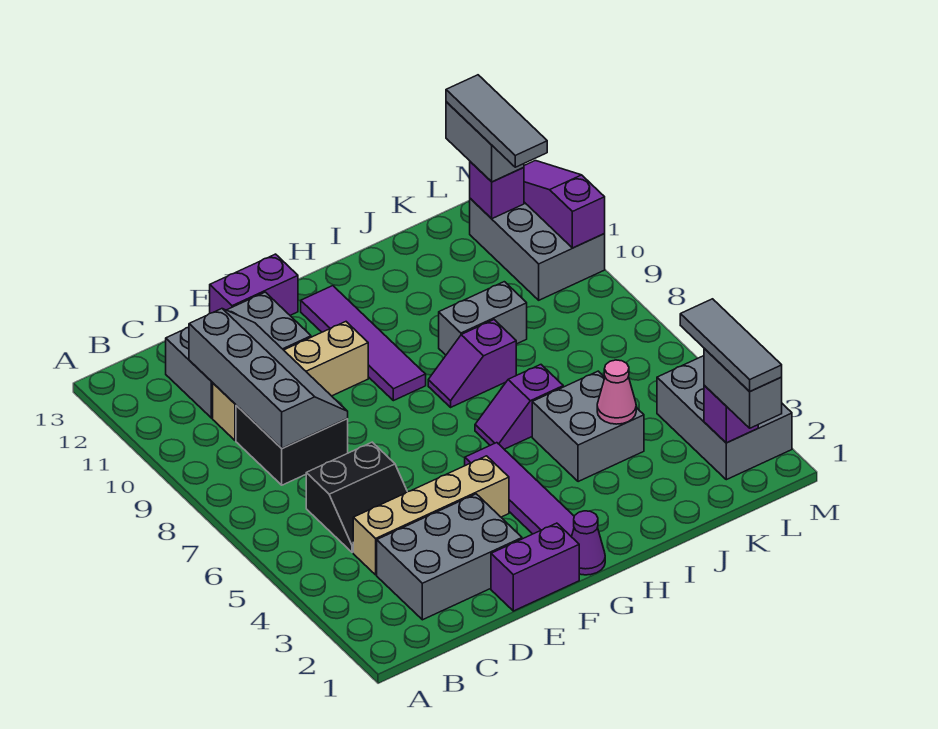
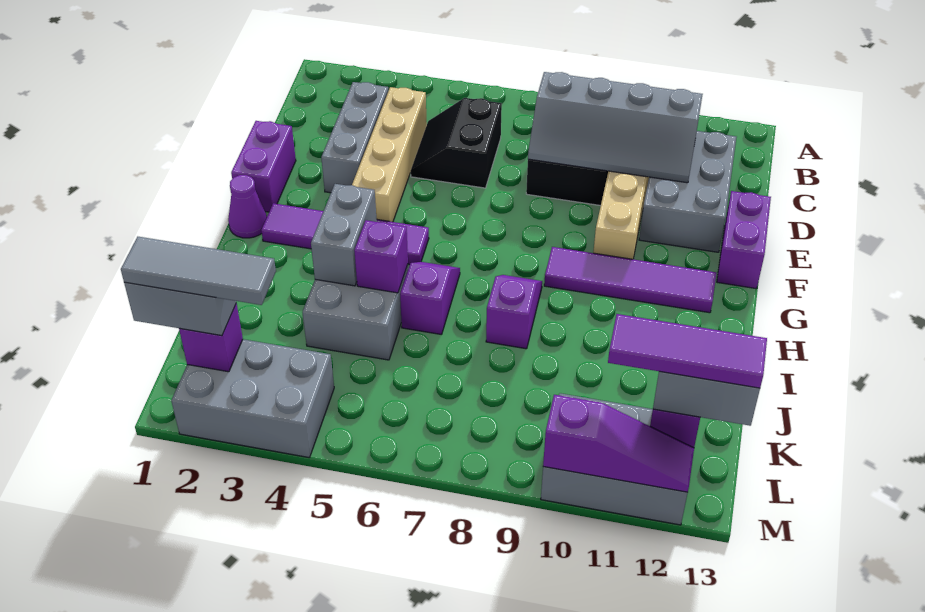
grey 2x3 brick [377,494,522,620] -> grey 1x3 brick [321,82,388,193]
none -> purple 1x1 brick [354,220,408,293]
grey 1x2 brick [439,282,527,355] -> grey 1x2 brick moved to [311,184,377,286]
pink 1x1 cone [597,360,636,424] -> none
grey 1x3 tile [446,75,547,167] -> purple 1x3 tile [608,314,767,388]

